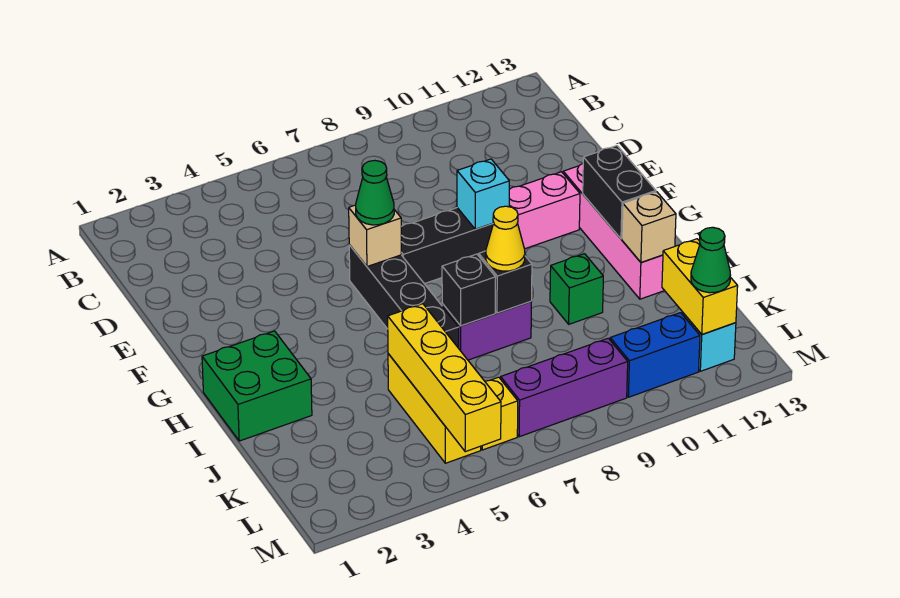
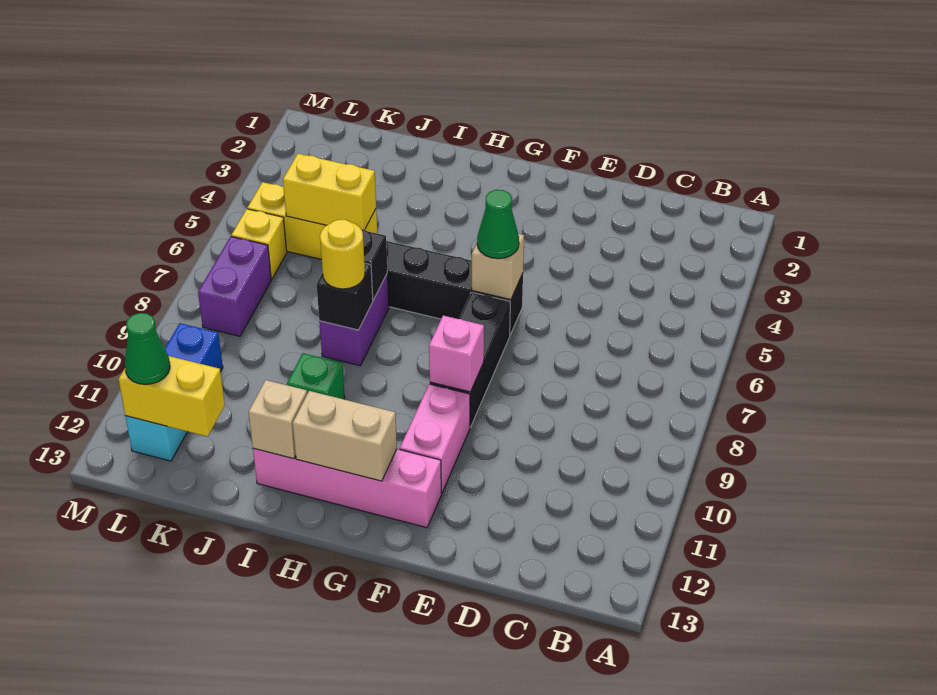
cyan 1x1 brick [457,159,509,229] -> pink 1x1 brick [429,316,484,392]
black 1x2 brick [583,146,656,239] -> tan 1x2 brick [293,391,397,481]
green 2x2 brick [202,331,312,441] -> none
yellow 1x1 cone [486,206,525,271] -> yellow 1x1 round brick [320,220,365,289]
yellow 1x4 brick [388,304,501,452] -> yellow 1x2 brick [283,154,376,230]
purple 1x3 brick [501,338,628,437] -> purple 1x2 brick [198,236,271,336]

